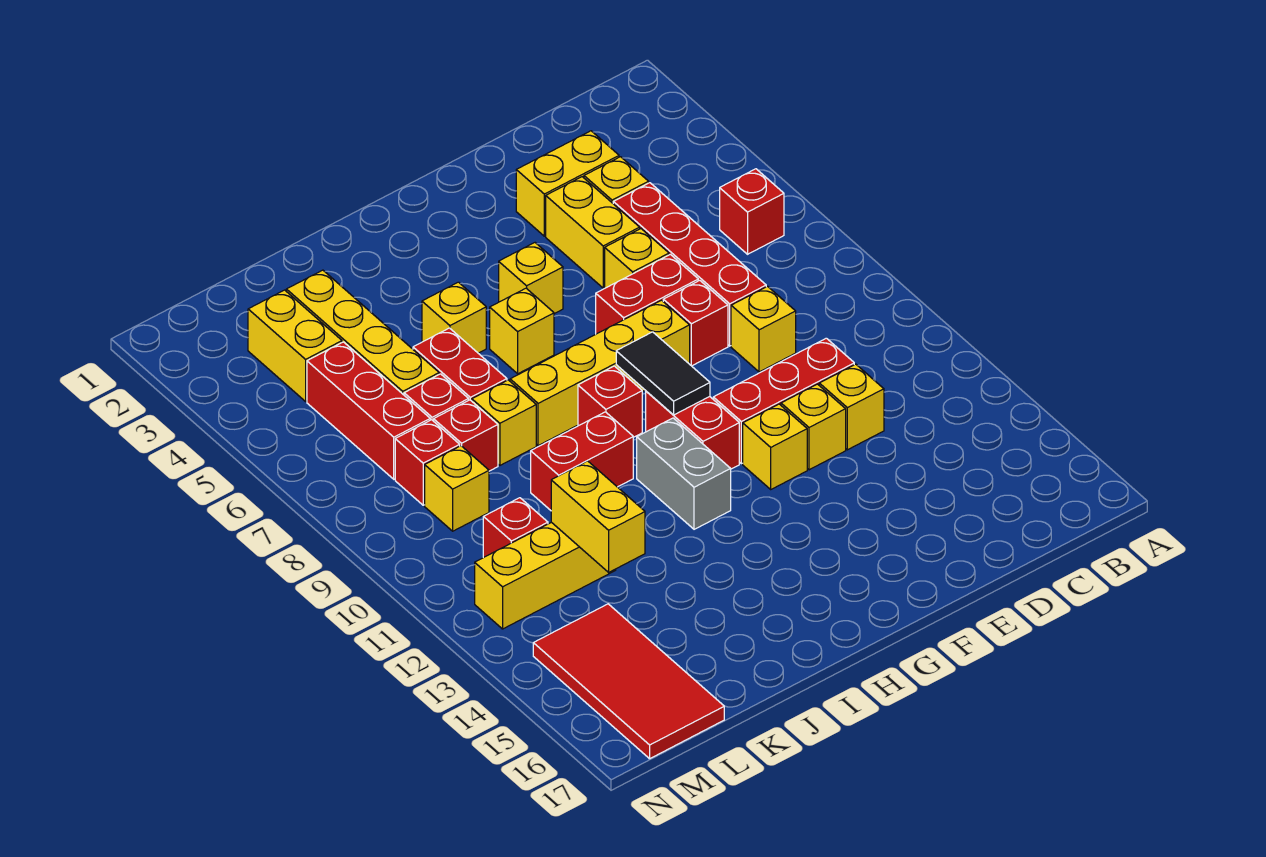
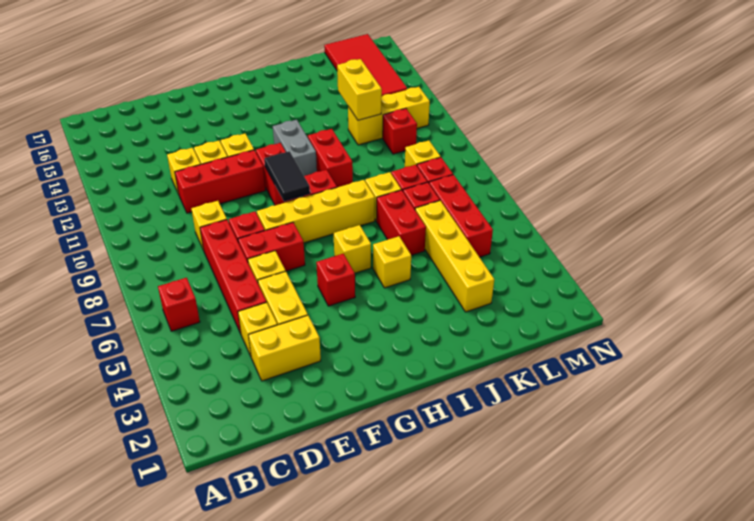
yellow 1x1 brick [499,243,563,314] -> red 1x1 brick [316,254,355,306]
red 1x2 brick [531,412,633,510] -> red 1x2 brick turned to [308,129,353,187]
yellow 1x2 brick [248,290,342,401] -> none

